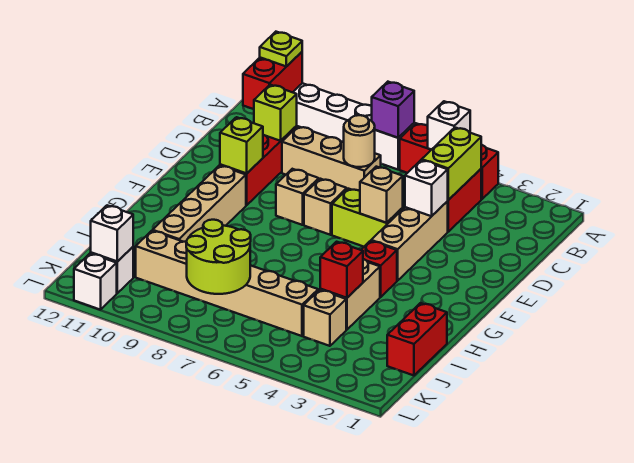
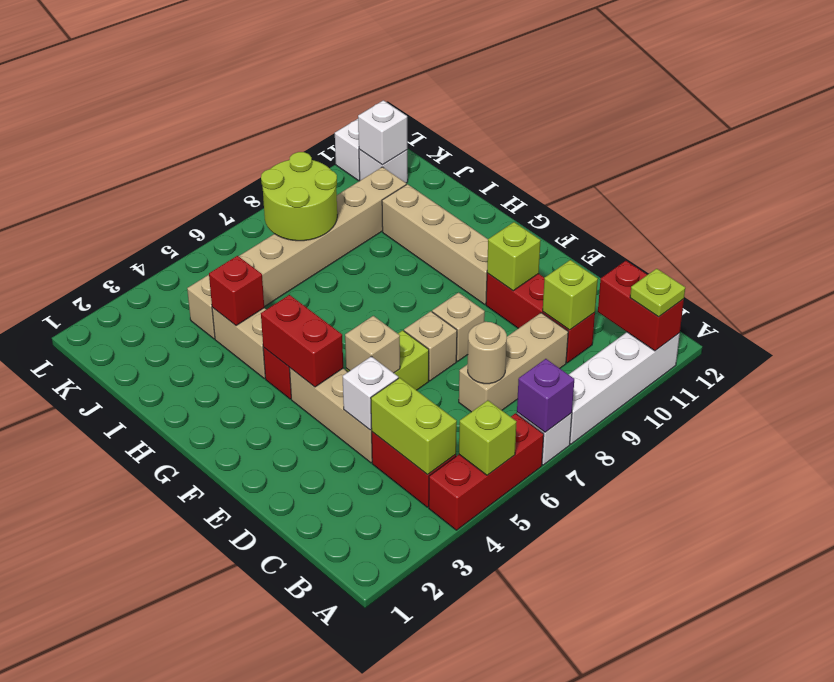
white 1x1 brick [428,101,470,150] -> lime 1x1 brick [459,400,516,475]
red 1x2 brick [387,303,447,375] -> red 1x2 brick moved to [261,295,343,387]

